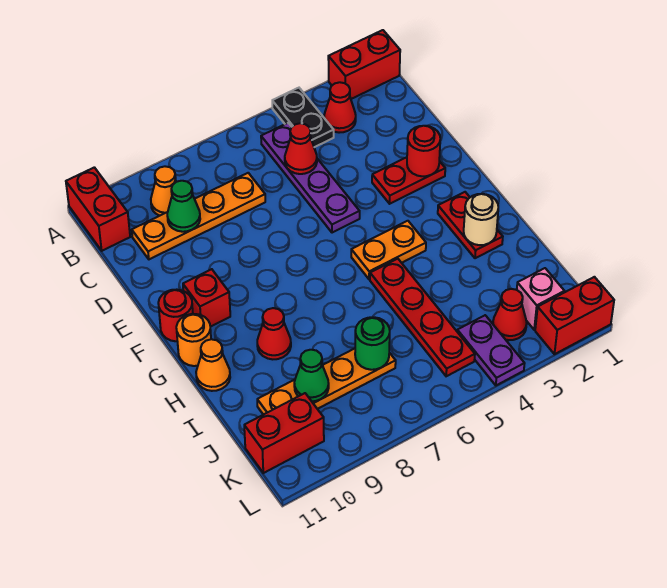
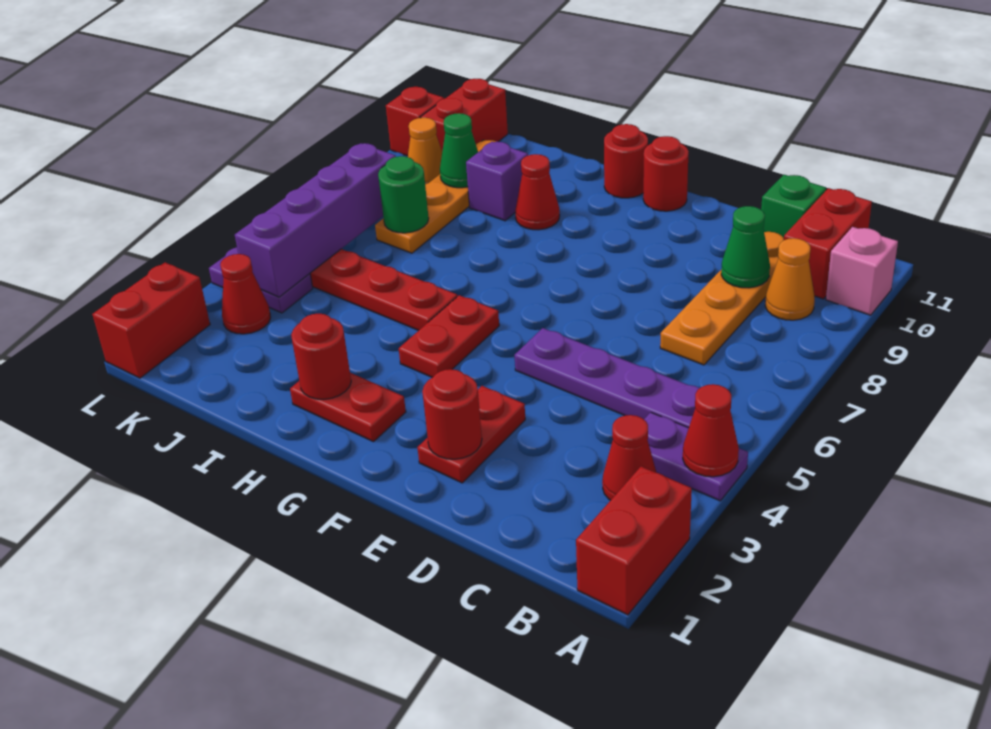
black 1x2 plate [272,88,334,147] -> purple 1x2 plate [644,412,748,501]
red 1x2 brick [66,167,130,251] -> red 1x2 brick turned to [784,188,872,299]
red 1x1 cone [285,123,317,174] -> red 1x1 cone moved to [683,384,739,477]
none -> green 1x1 brick [761,175,826,238]
red 1x1 brick [183,269,230,327] -> red 1x1 brick moved to [386,87,444,156]
orange 1x2 plate [351,221,426,279] -> red 1x2 plate [399,295,499,377]
orange 1x1 round brick [176,314,211,366] -> red 1x1 round brick [604,124,648,198]
tan 1x1 round brick [464,194,498,245] -> red 1x1 round brick [291,314,351,400]
orange 1x1 cone [196,339,230,391] -> orange 1x1 cone moved to [408,118,442,184]
none -> purple 1x1 brick [466,142,528,221]
pink 1x1 brick [517,268,564,330] -> pink 1x1 brick moved to [826,227,898,315]
none -> purple 1x4 brick [235,143,396,297]

